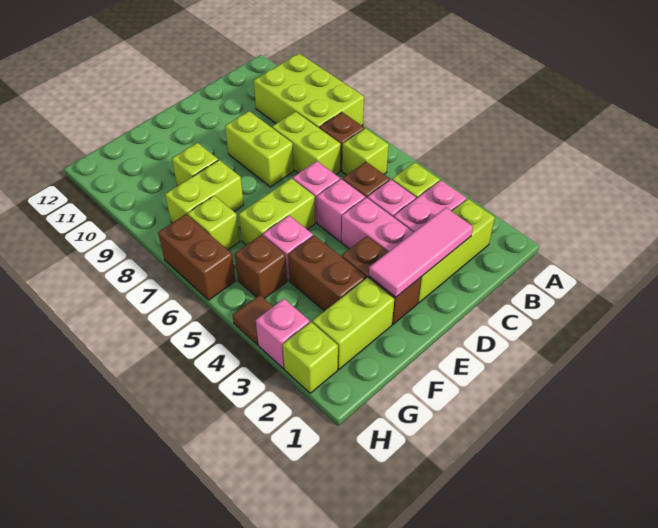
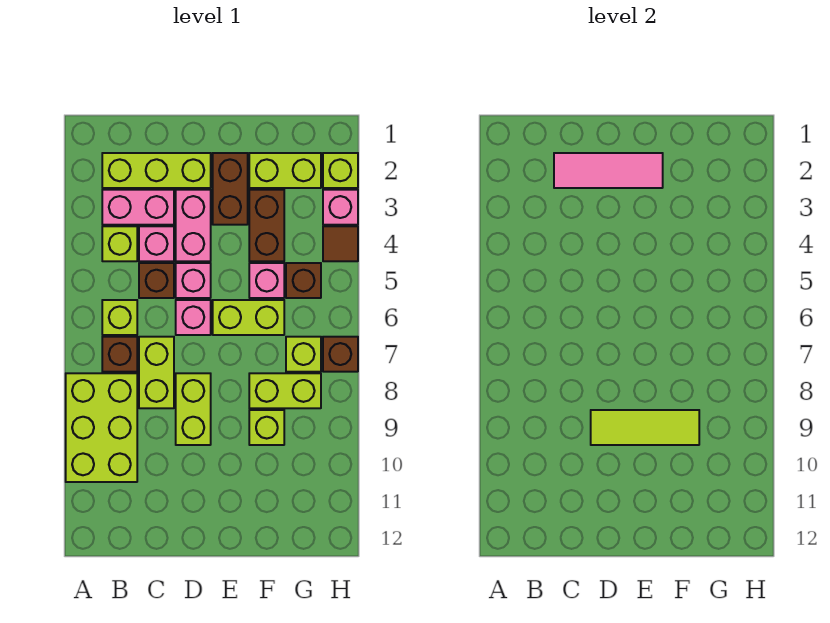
none -> lime 1x3 tile [591,410,699,445]
brown 1x2 brick [158,214,236,300] -> brown 1x1 brick [323,337,358,372]

